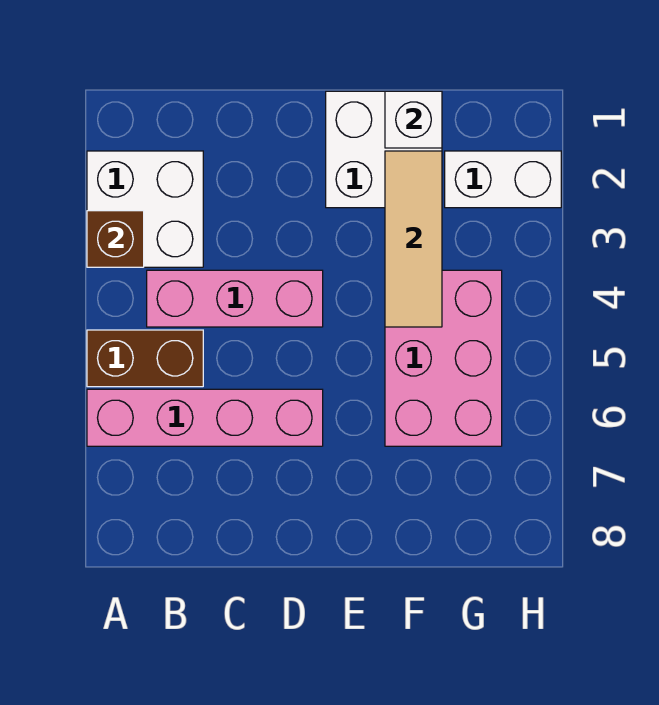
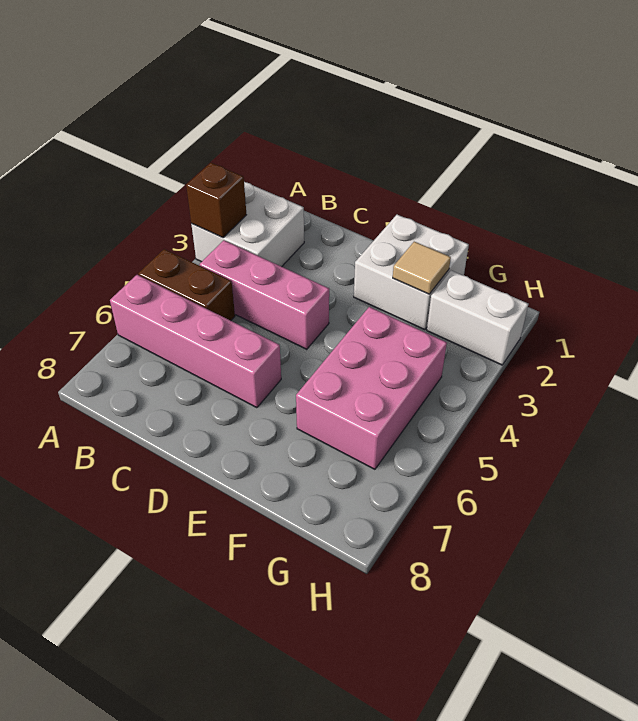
white 1x1 brick [385,91,442,148] -> none
tan 1x3 tile [385,151,442,327] -> tan 1x1 tile [393,242,451,294]

